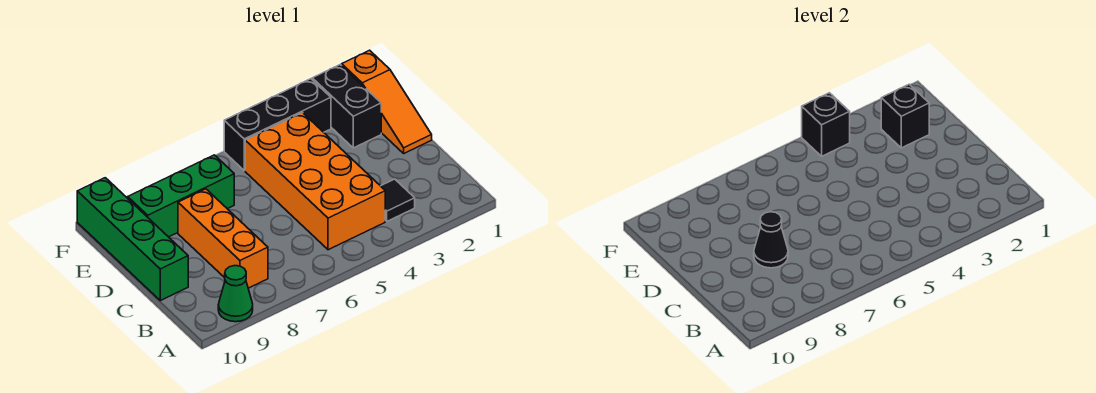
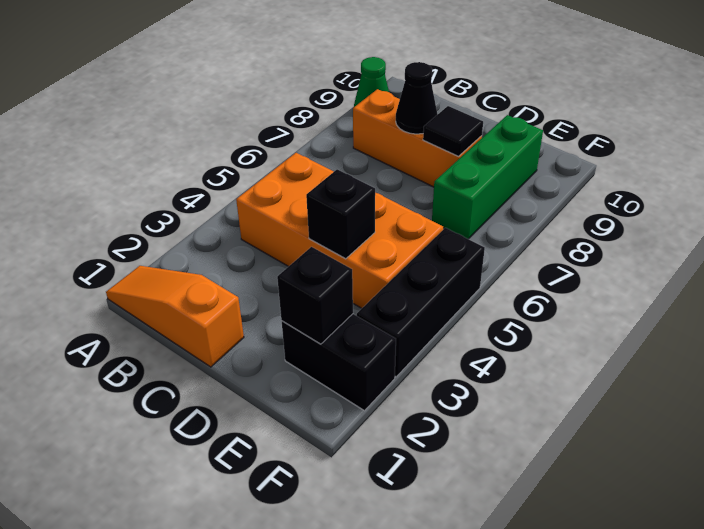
black 1x1 tile [381,179,415,221] -> black 1x1 tile moved to [423,106,483,156]
green 1x4 brick [77,178,188,301] -> none
orange 1x3 slope [342,50,432,153] -> orange 1x3 slope moved to [106,266,244,367]
black 1x1 brick [802,93,850,156] -> black 1x1 brick moved to [306,169,375,259]

